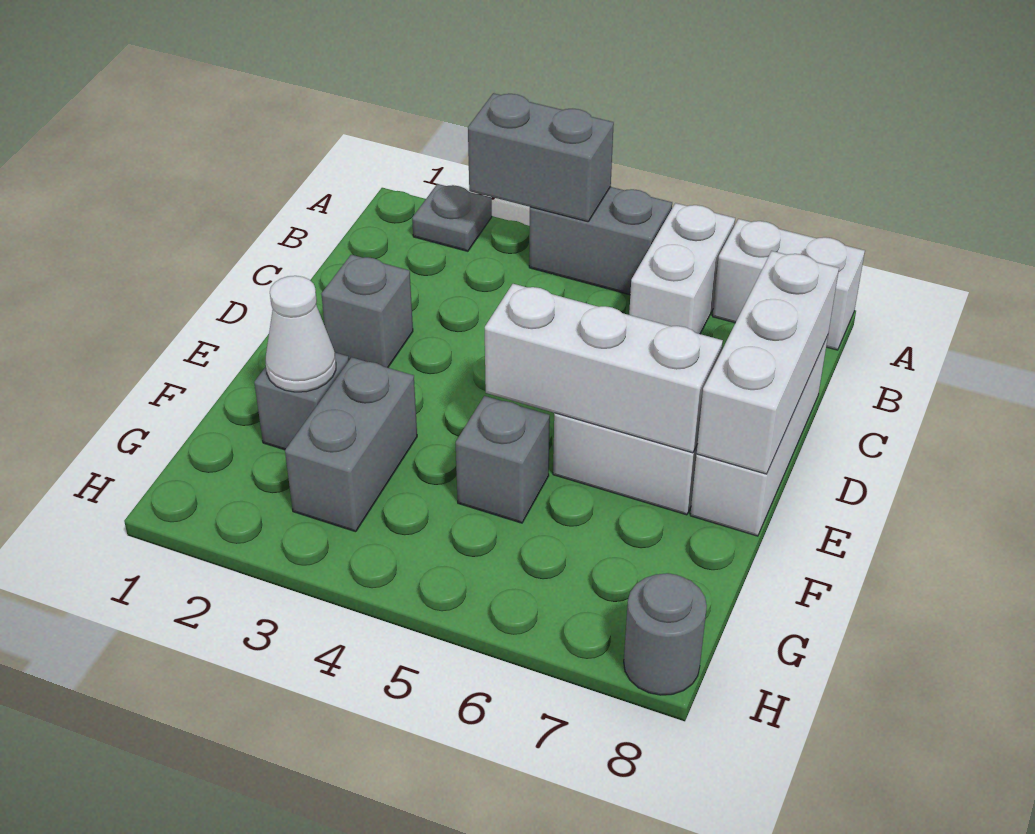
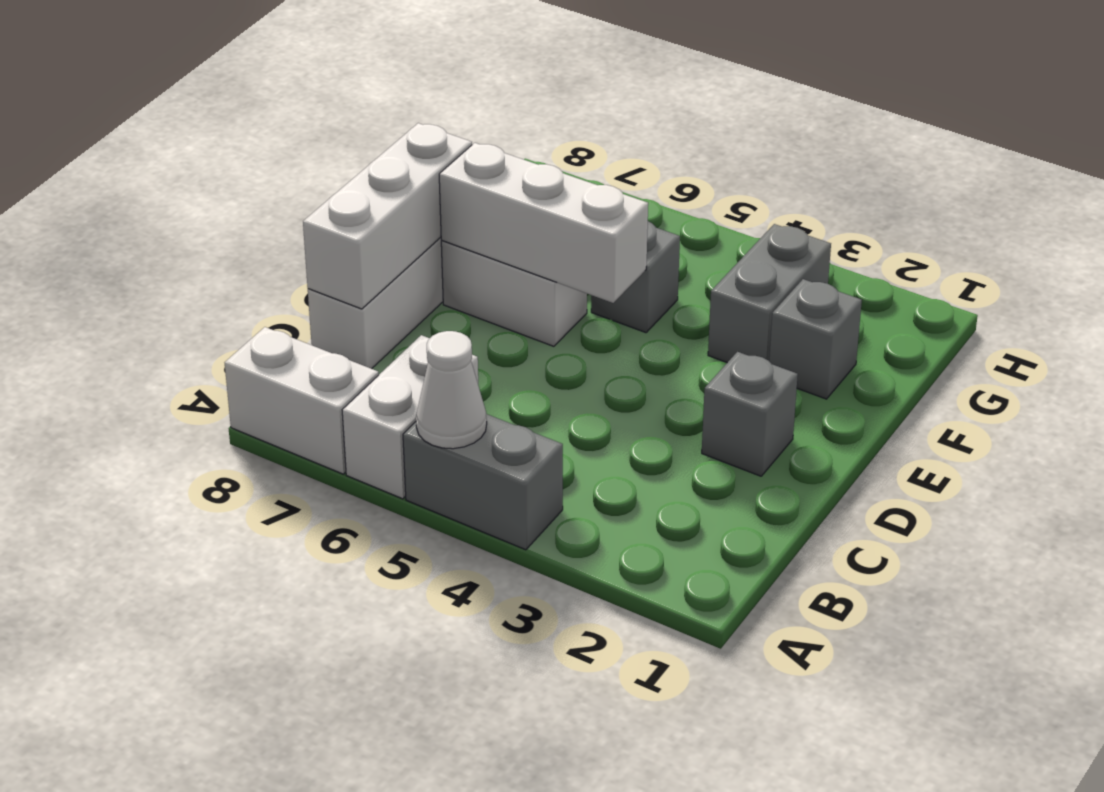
grey 1x1 plate [412,184,492,251] -> none
grey 1x2 brick [468,93,614,222] -> none
white 1x1 cone [266,276,336,392] -> white 1x1 cone moved to [416,331,487,449]
grey 1x1 round brick [624,573,707,695] -> none

